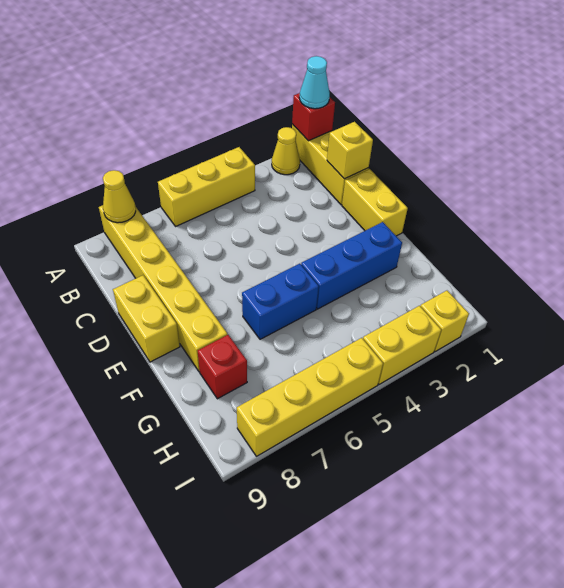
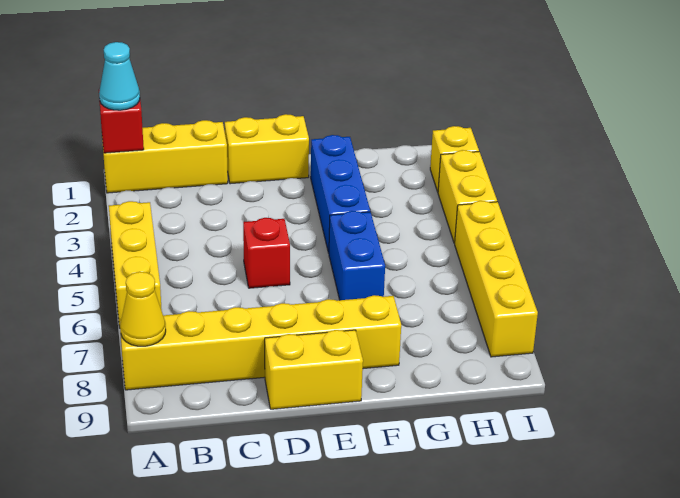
yellow 1x1 cone [272,127,300,175] -> none
yellow 1x1 brick [327,122,373,179] -> none
red 1x1 brick [198,335,247,399] -> red 1x1 brick moved to [243,218,290,288]

